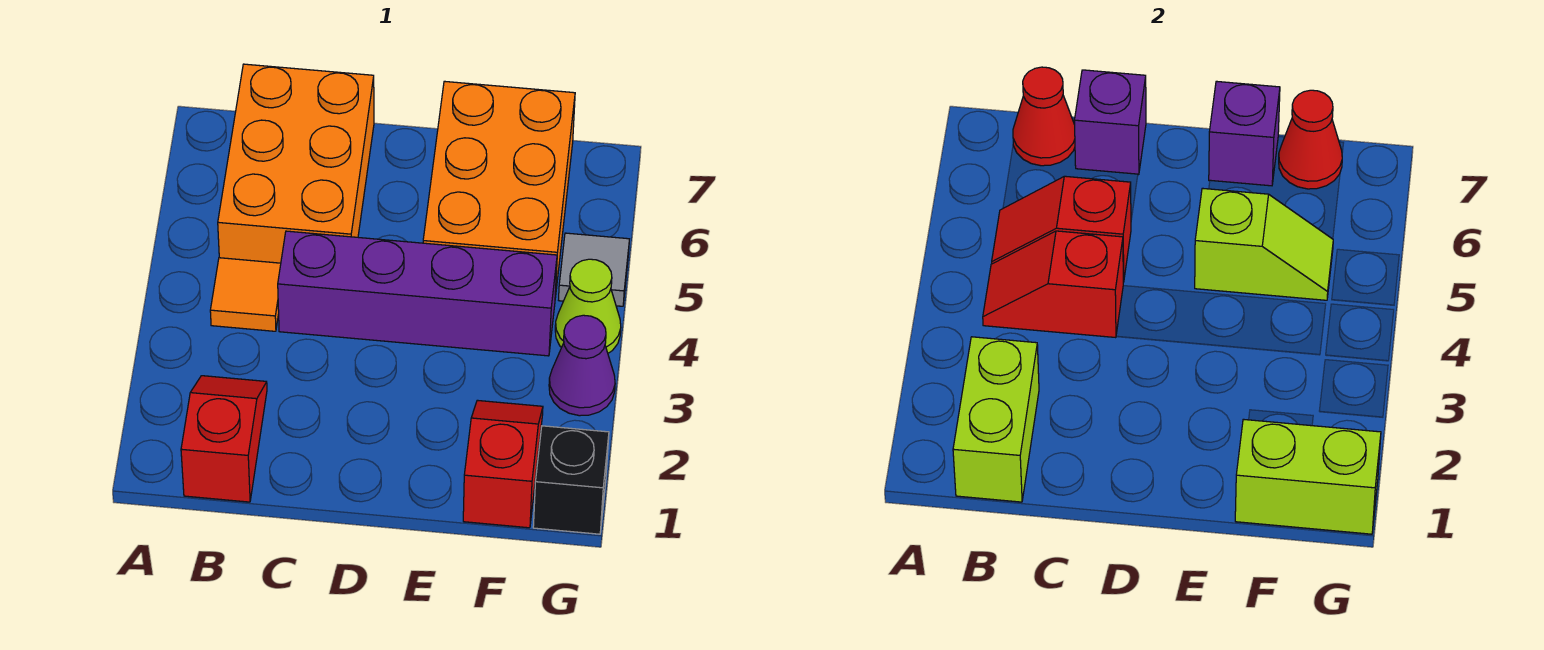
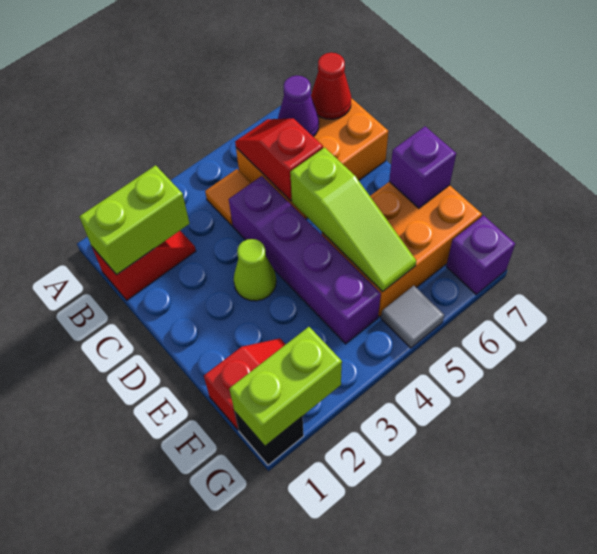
red 1x2 slope [983,231,1123,338] -> none
purple 1x1 brick [1074,70,1146,175] -> purple 1x1 brick moved to [446,215,515,295]
lime 1x2 slope [1195,188,1333,300] -> lime 1x3 slope [290,148,416,292]
lime 1x2 brick [1235,419,1381,534] -> lime 1x2 brick turned to [229,327,342,446]
red 1x1 cone [1279,90,1342,189] -> none
purple 1x1 cone [549,315,615,416] -> purple 1x1 cone moved to [278,76,319,137]
lime 1x1 cone [555,259,621,353] -> lime 1x1 cone moved to [234,239,276,301]

